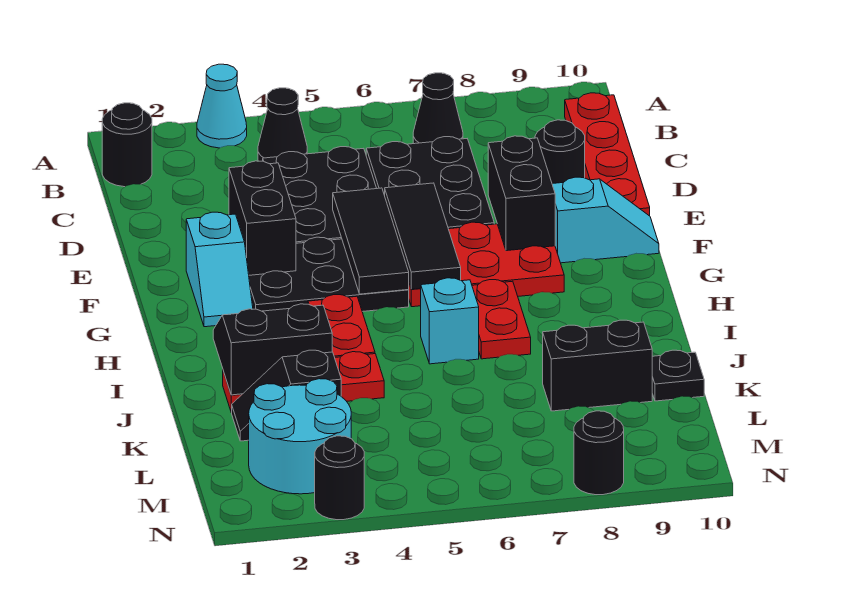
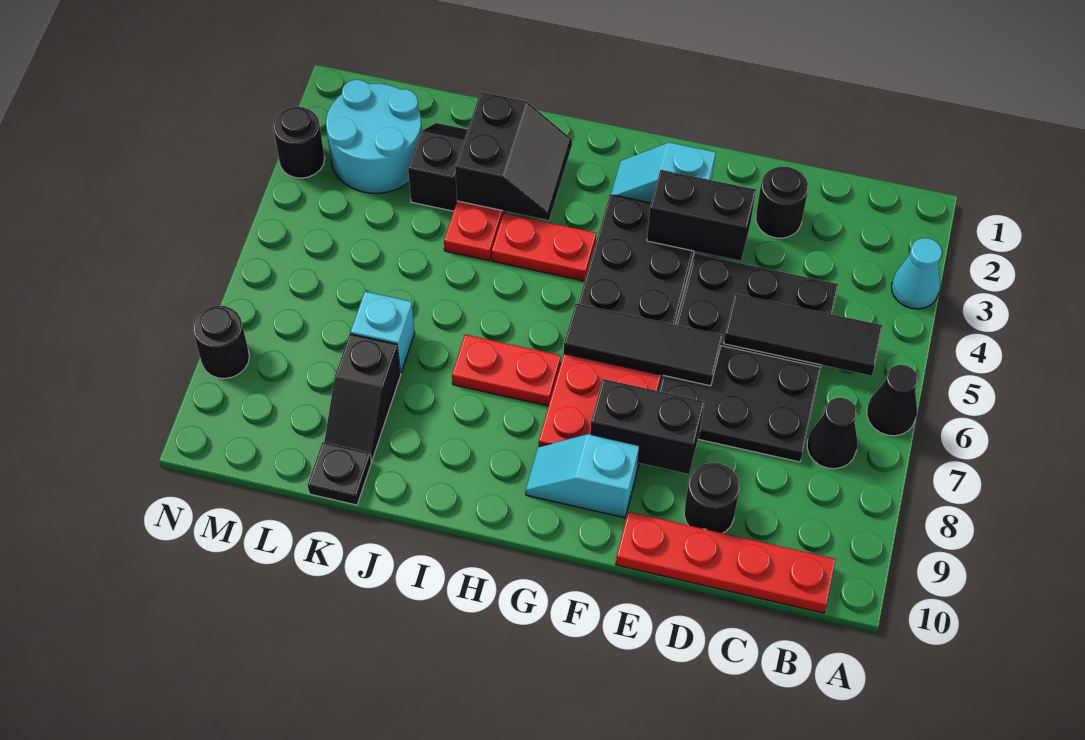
black 1x1 round brick [102,103,152,187] -> black 1x1 round brick moved to [756,167,808,238]
black 1x1 cone [258,88,307,161] -> black 1x1 cone moved to [867,365,918,436]
black 1x3 tile [333,188,409,294] -> black 1x3 tile moved to [724,294,883,376]
cyan 1x2 slope [552,177,659,263] -> cyan 1x2 slope turned to [526,434,639,518]
cyan 1x1 brick [421,278,479,364] -> cyan 1x1 brick moved to [351,291,415,373]
black 1x2 brick [543,320,652,411] -> black 1x2 slope [324,334,401,460]

